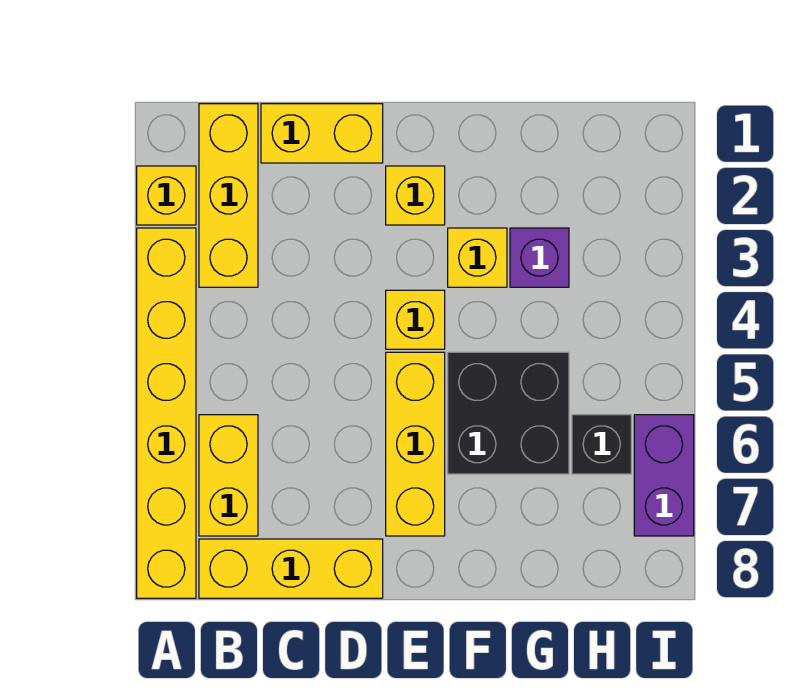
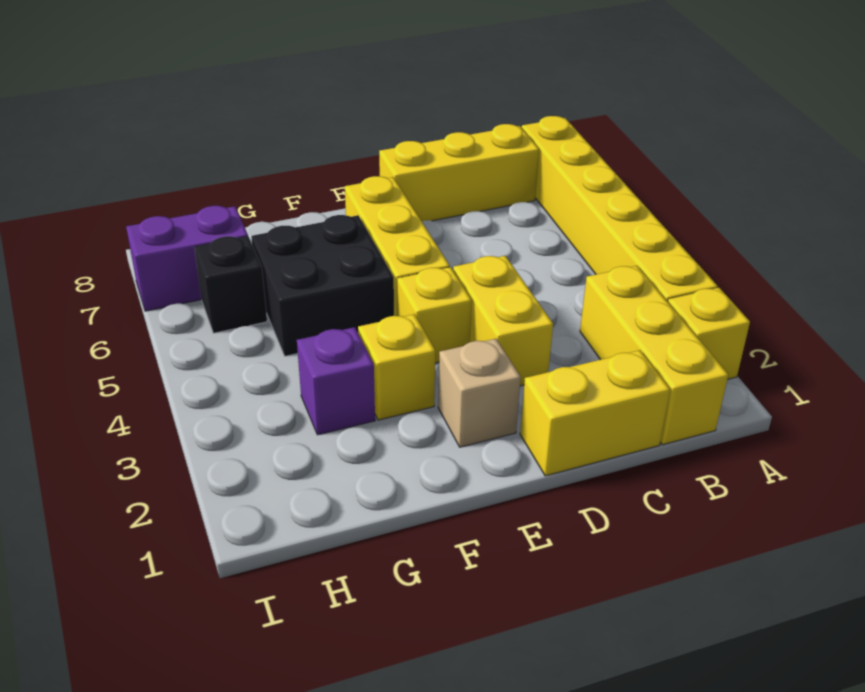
yellow 1x2 brick [199,415,258,536] -> yellow 1x2 brick moved to [453,256,553,386]
yellow 1x1 brick [386,166,445,225] -> tan 1x1 brick [438,339,521,447]
purple 1x2 brick [634,415,694,536] -> purple 1x2 brick turned to [126,206,248,311]

